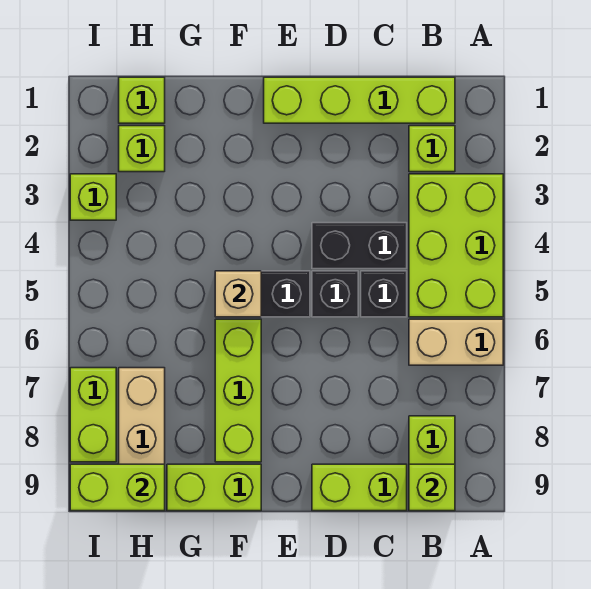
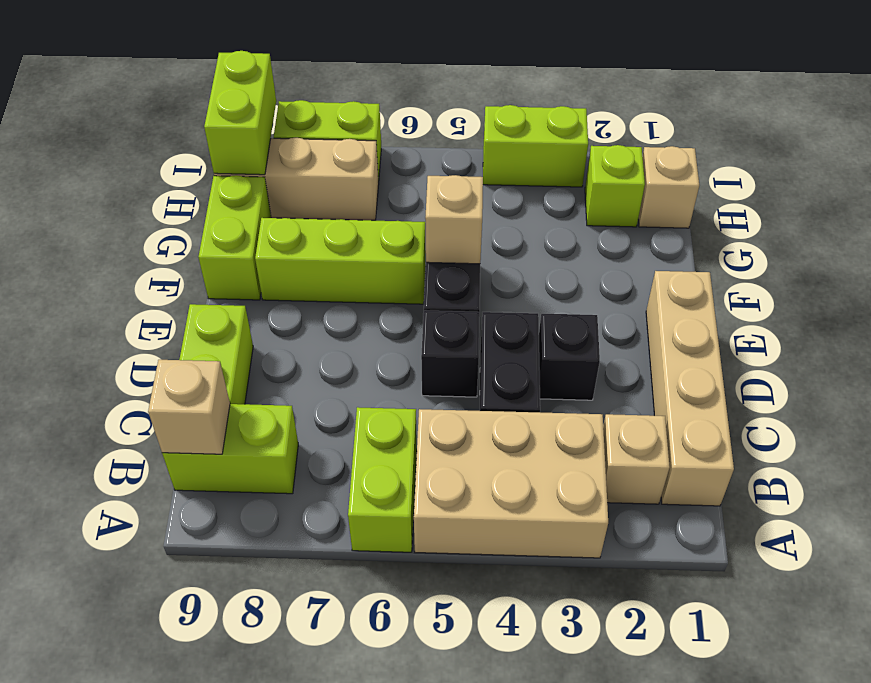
lime 2x3 brick [409,174,503,317] -> tan 2x3 brick [414,409,608,558]
tan 1x2 brick [409,319,503,365] -> lime 1x2 brick [348,407,417,552]
lime 1x4 brick [264,77,455,123] -> tan 1x4 brick [646,271,734,506]
lime 1x1 brick [409,126,455,172] -> tan 1x1 brick [603,414,670,504]
lime 1x1 brick [409,464,455,511] -> tan 1x1 brick [148,360,230,454]
black 1x1 brick [361,271,407,317] -> black 1x1 brick moved to [539,314,600,400]
lime 1x1 brick [119,77,165,123] -> tan 1x1 brick [638,146,699,228]
lime 1x1 brick [70,174,116,220] -> lime 1x2 brick [483,105,588,187]

